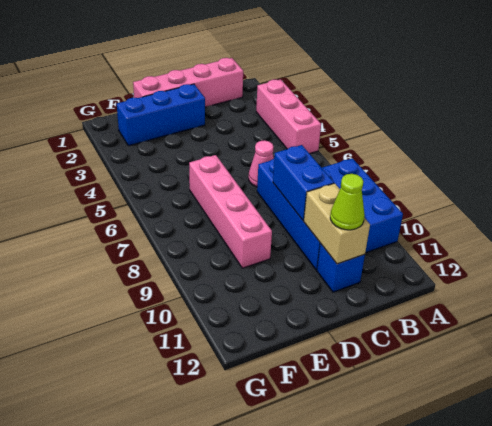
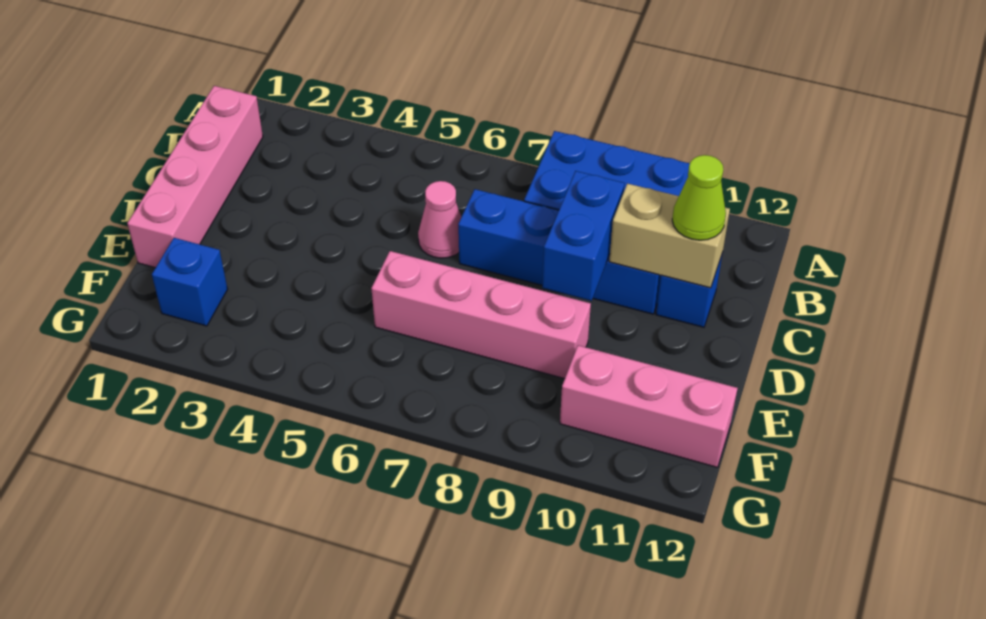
pink 1x3 brick [256,79,321,154] -> pink 1x3 brick moved to [560,345,738,467]
blue 1x2 brick [273,145,334,221] -> blue 1x2 brick turned to [542,171,625,301]
blue 1x3 brick [117,84,205,146] -> blue 1x1 brick [152,238,228,326]

